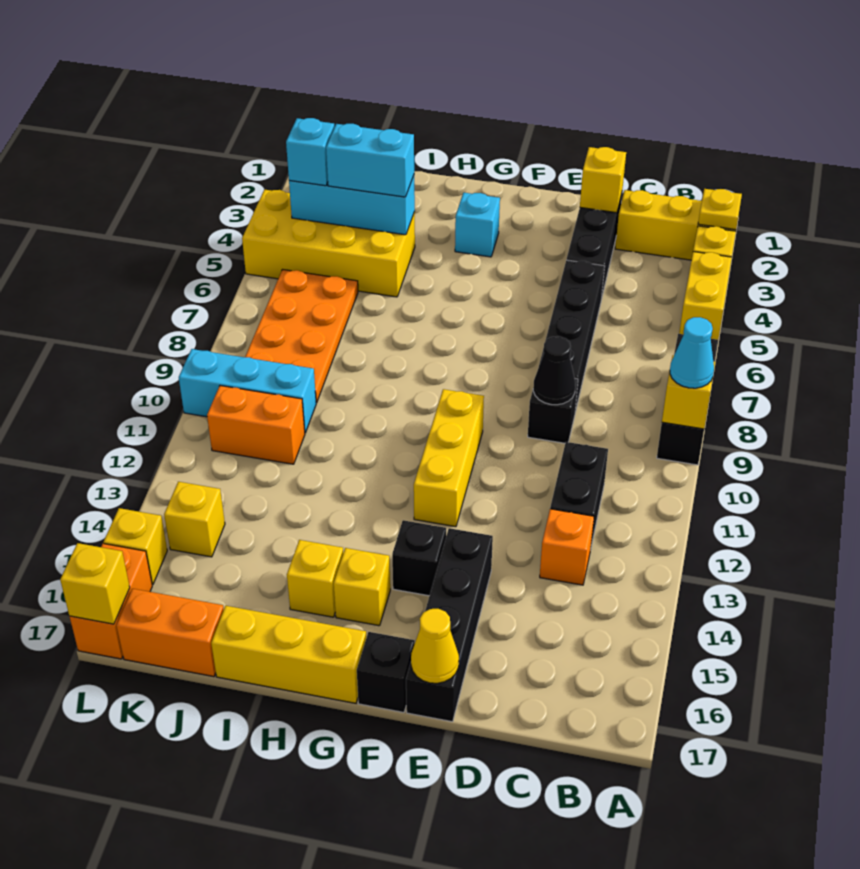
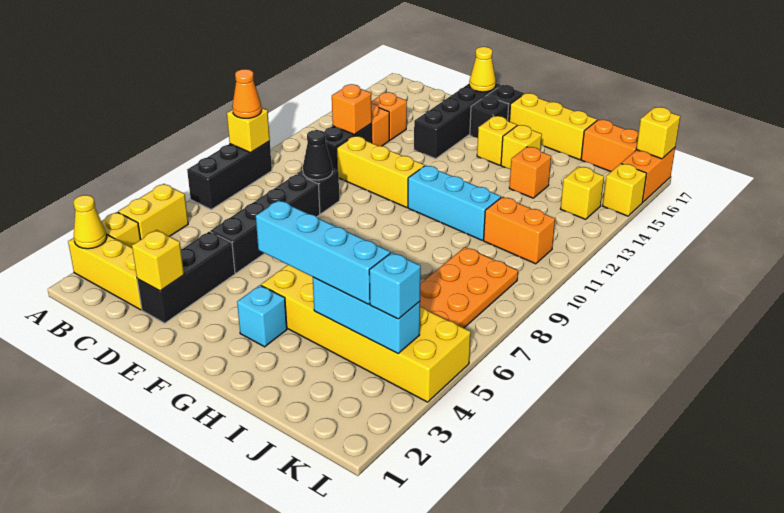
yellow 1x1 plate [698,189,742,230] -> yellow 1x1 cone [74,195,107,249]
cyan 1x1 cone [670,317,714,388] -> orange 1x1 cone [232,69,262,118]
none -> orange 1x1 brick [332,84,372,134]
none -> orange 1x1 brick [371,92,407,140]
yellow 1x3 brick [414,389,484,527] -> yellow 1x3 brick turned to [337,136,424,207]
black 1x1 brick [392,520,446,596] -> black 1x1 brick moved to [470,96,509,138]
yellow 2x4 brick [242,190,415,297] -> yellow 2x6 brick [261,265,471,402]
cyan 1x2 brick [326,124,415,197] -> cyan 1x4 brick [256,200,390,304]
none -> orange 1x1 brick [509,147,551,198]
cyan 1x3 brick [179,349,316,433] -> cyan 1x3 brick moved to [408,165,501,240]

